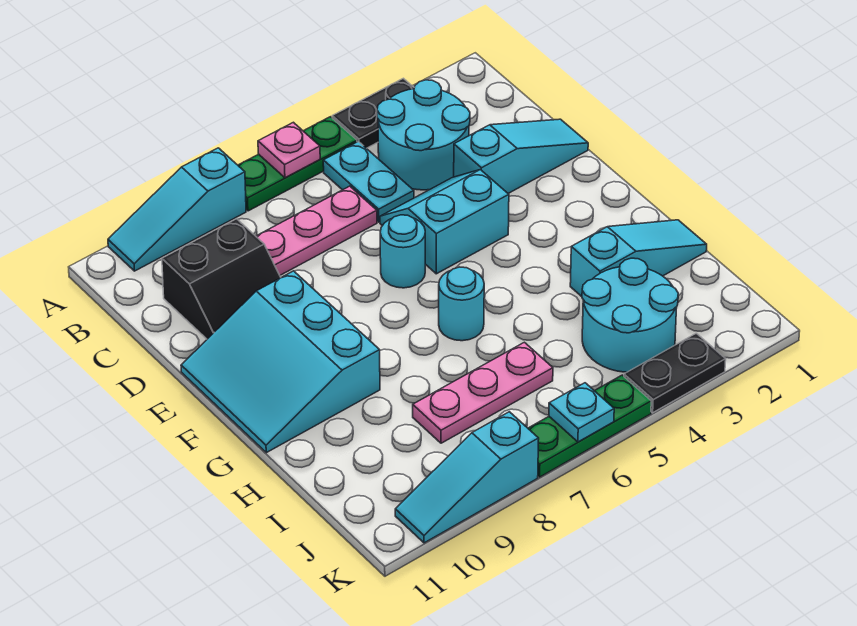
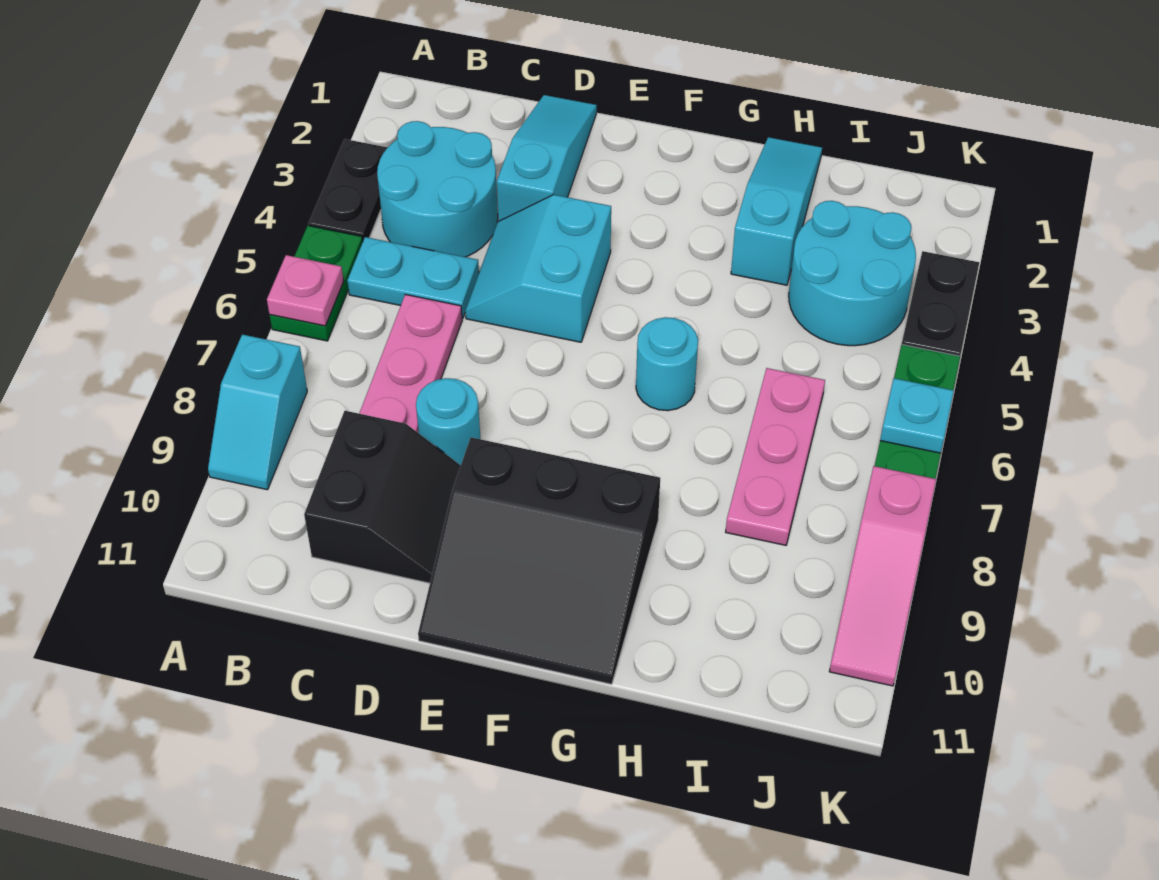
green 1x3 plate [238,117,357,211] -> green 1x2 plate [270,226,363,341]
cyan 1x3 slope [108,148,246,271] -> cyan 1x2 slope [208,334,307,490]
cyan 1x1 round brick [380,215,425,288] -> cyan 1x1 round brick moved to [416,378,480,465]
cyan 3x3 slope [181,271,380,453] -> black 3x3 slope [418,437,660,684]
cyan 1x3 slope [395,412,539,543] -> pink 1x3 slope [829,466,936,686]

